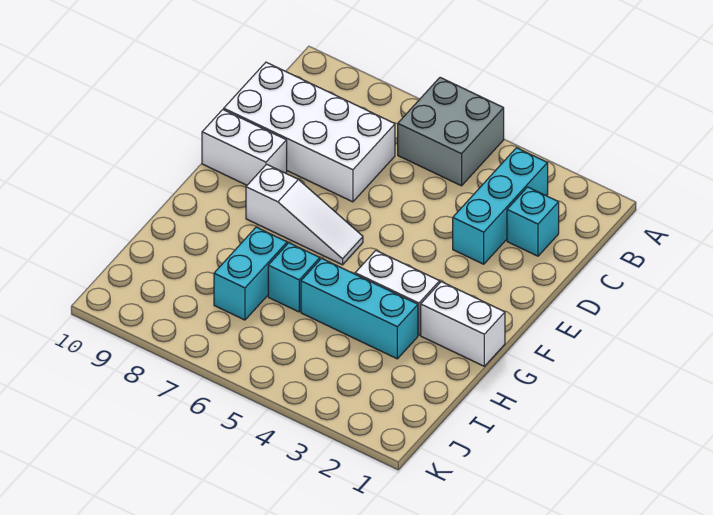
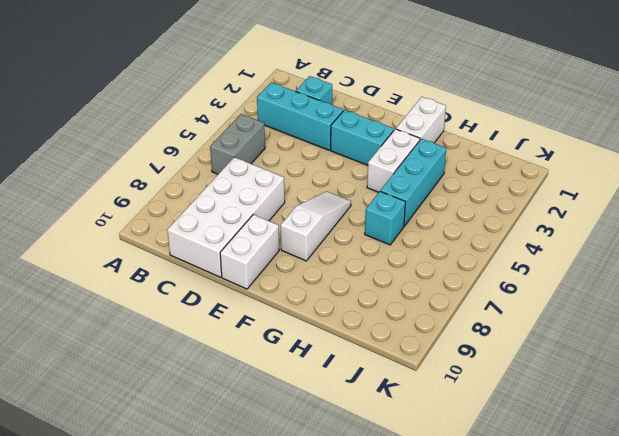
grey 2x2 brick [398,78,504,186] -> grey 1x2 brick [210,114,265,174]
cyan 1x2 brick [214,227,287,320] -> cyan 1x2 brick moved to [331,110,394,165]

